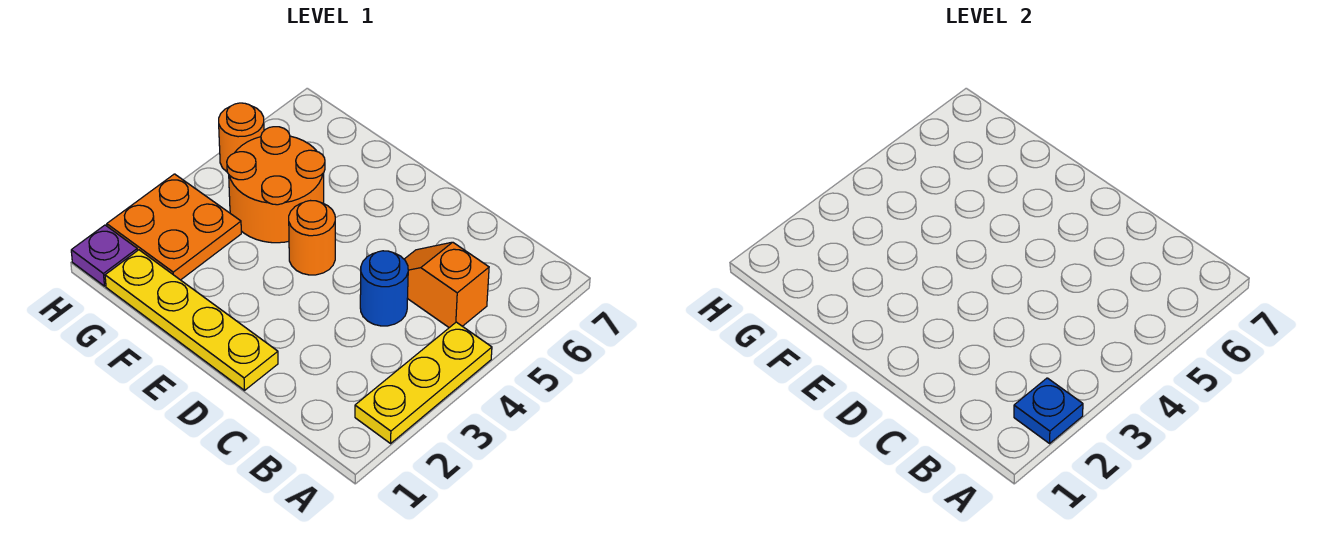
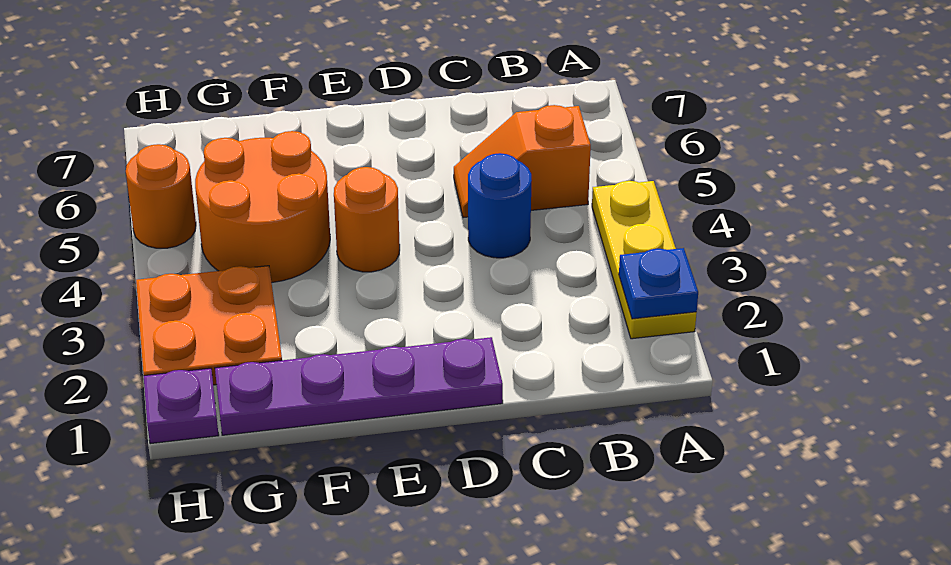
yellow 1x4 plate [105,250,278,390] -> purple 1x4 plate [215,337,503,435]

